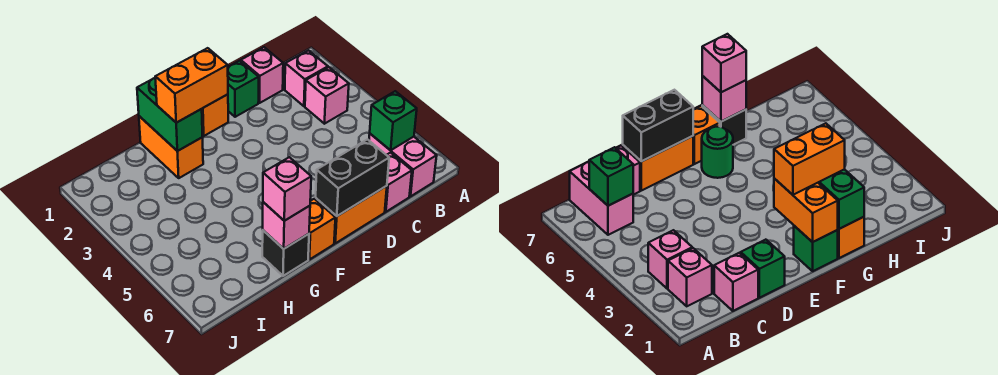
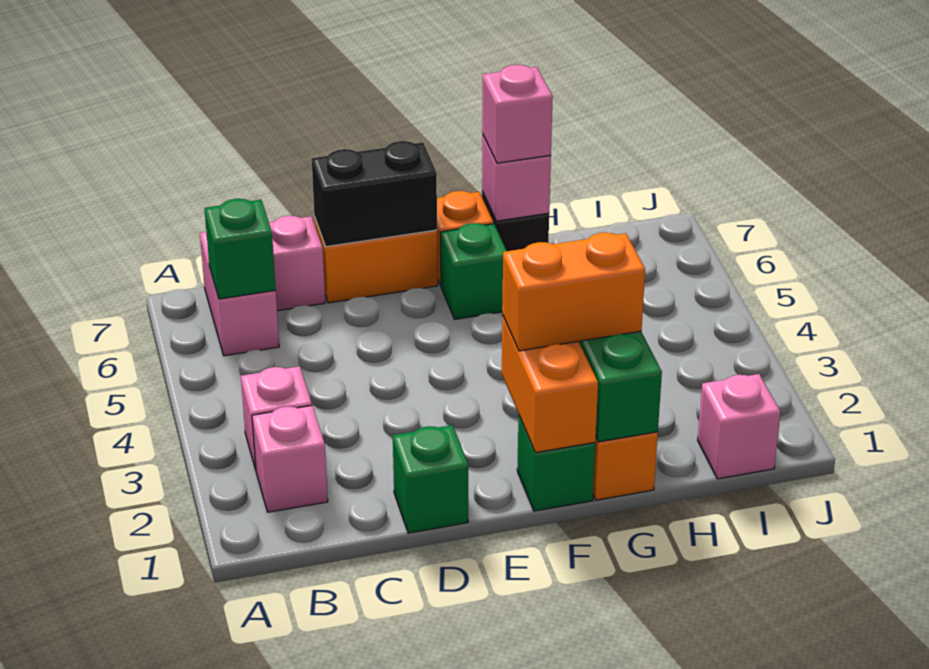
pink 1x1 brick [241,47,283,103] -> pink 1x1 brick moved to [698,374,781,479]
green 1x1 round brick [702,127,733,178] -> green 1x1 brick [441,223,507,319]

